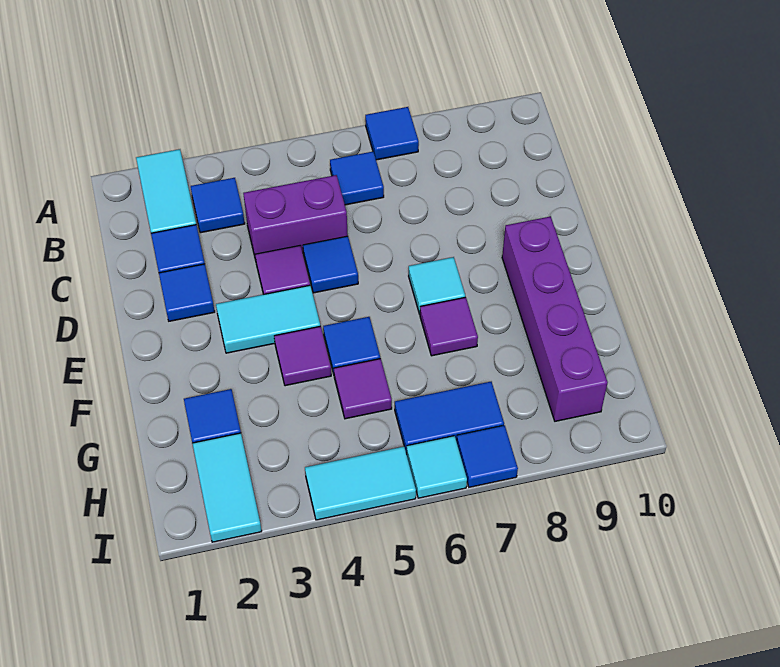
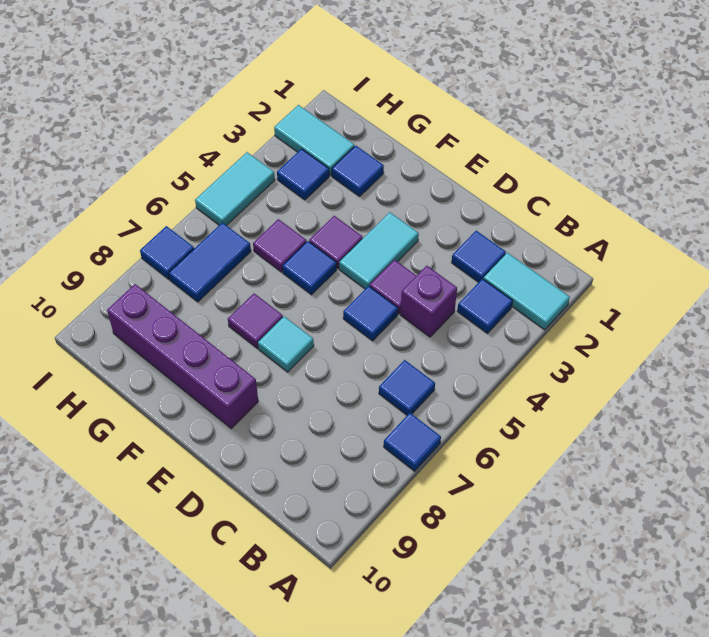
purple 1x2 brick [243,175,348,260] -> purple 1x1 brick [400,266,457,337]
blue 1x1 tile [159,264,215,321] -> blue 1x1 tile moved to [277,149,329,200]
cyan 1x1 tile [407,436,467,498] -> none

